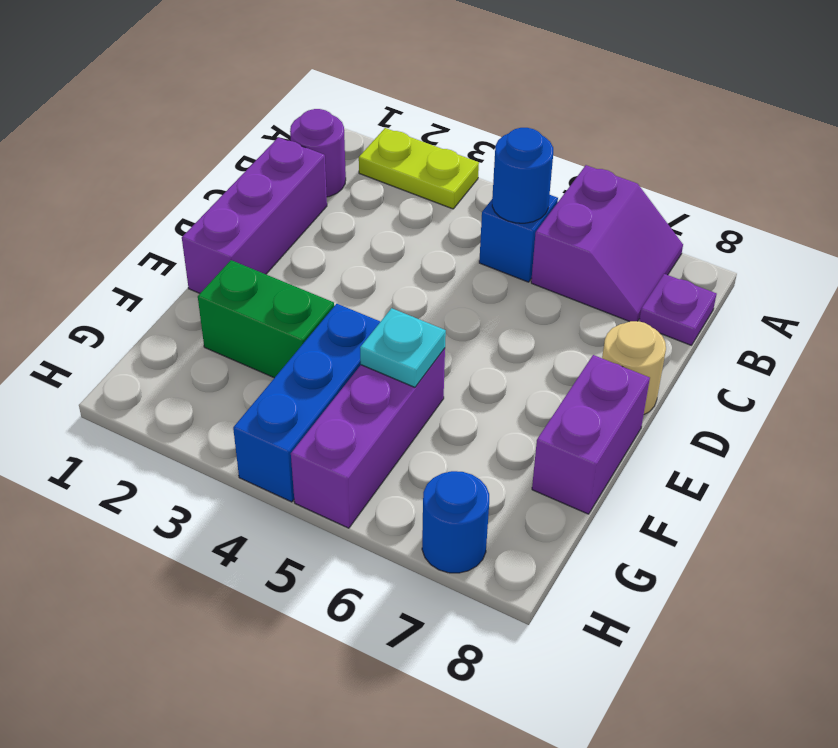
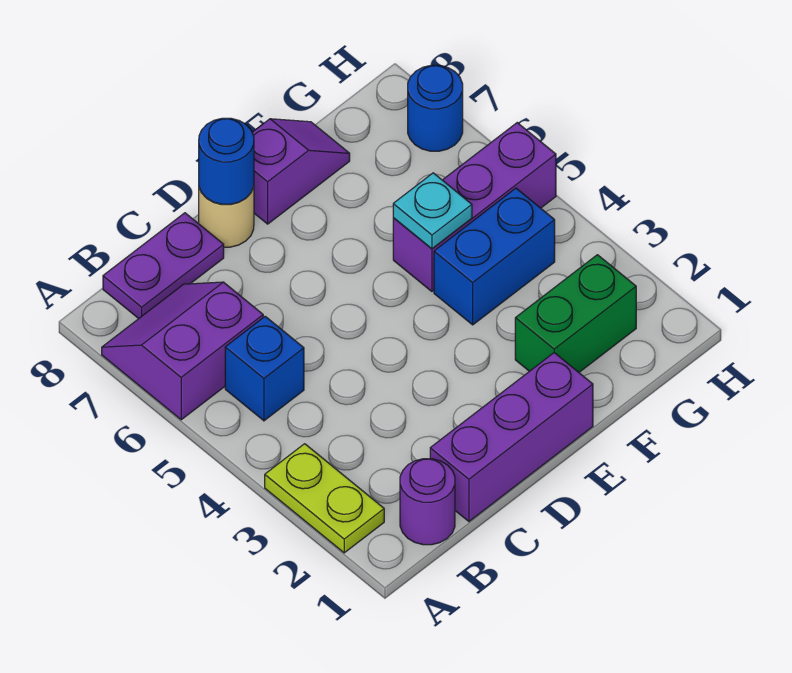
blue 1x1 round brick [492,128,553,223] -> blue 1x1 round brick moved to [199,118,254,204]
purple 1x1 plate [639,274,717,345] -> purple 1x2 plate [103,213,224,319]
purple 1x2 brick [532,355,650,514] -> purple 1x2 slope [252,119,350,224]
green 1x2 brick [198,260,334,378] -> green 1x2 brick turned to [515,255,636,372]
blue 1x3 brick [233,304,380,502] -> blue 1x2 brick [434,188,555,325]

